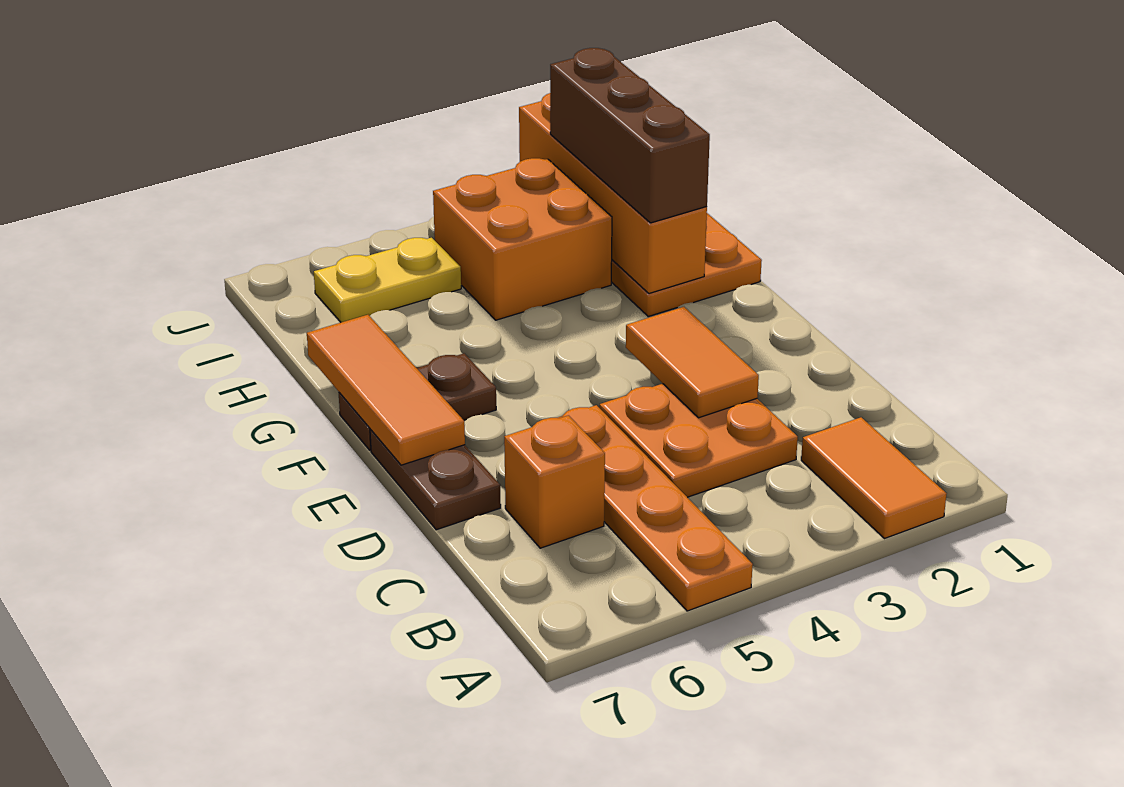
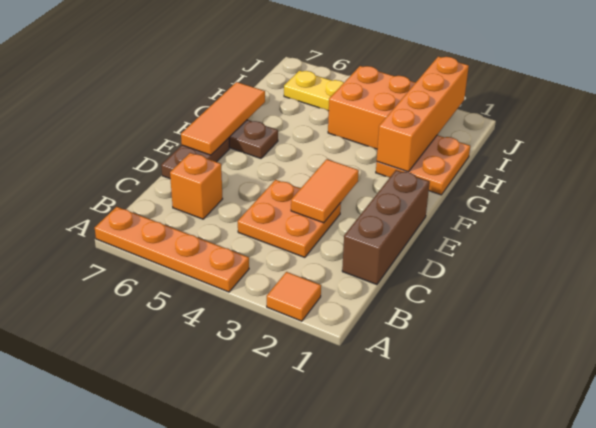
orange 1x2 tile [801,417,947,539] -> orange 1x1 tile [267,272,321,321]
orange 1x4 plate [558,405,753,611] -> orange 1x4 plate turned to [95,207,249,292]
brown 1x3 brick [550,48,710,223] -> brown 1x3 brick moved to [342,170,430,285]

